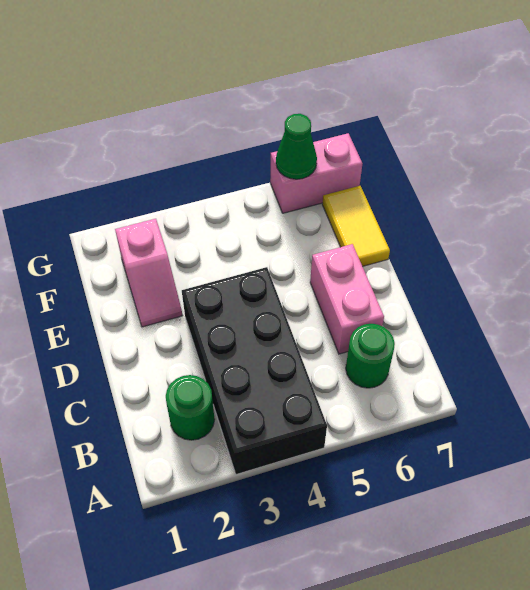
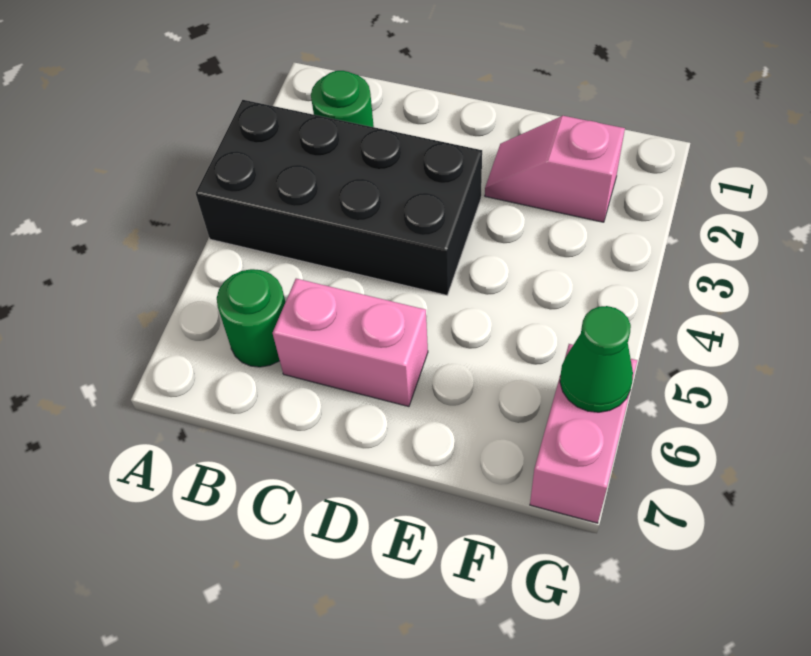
yellow 1x2 tile [322,186,390,266] -> none

